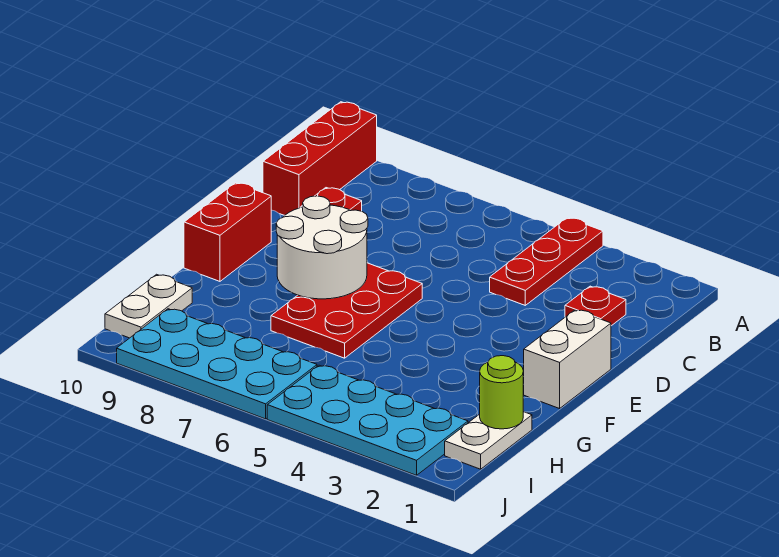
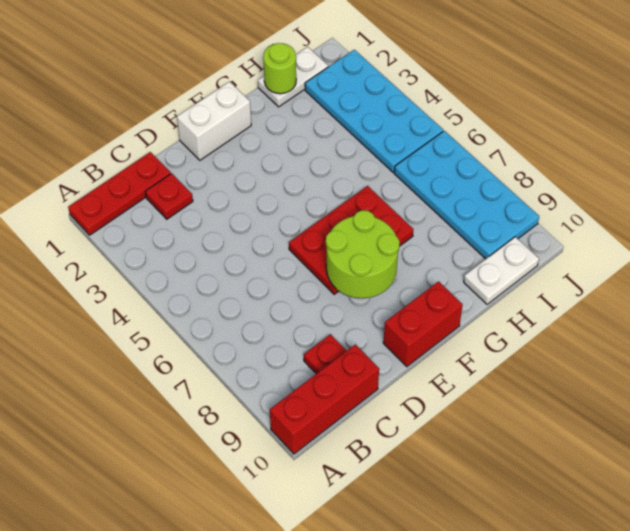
red 1x3 plate [490,217,603,305] -> red 1x3 plate moved to [68,152,171,235]
white 2x2 round brick [276,196,368,299] -> lime 2x2 round brick [326,210,400,298]

